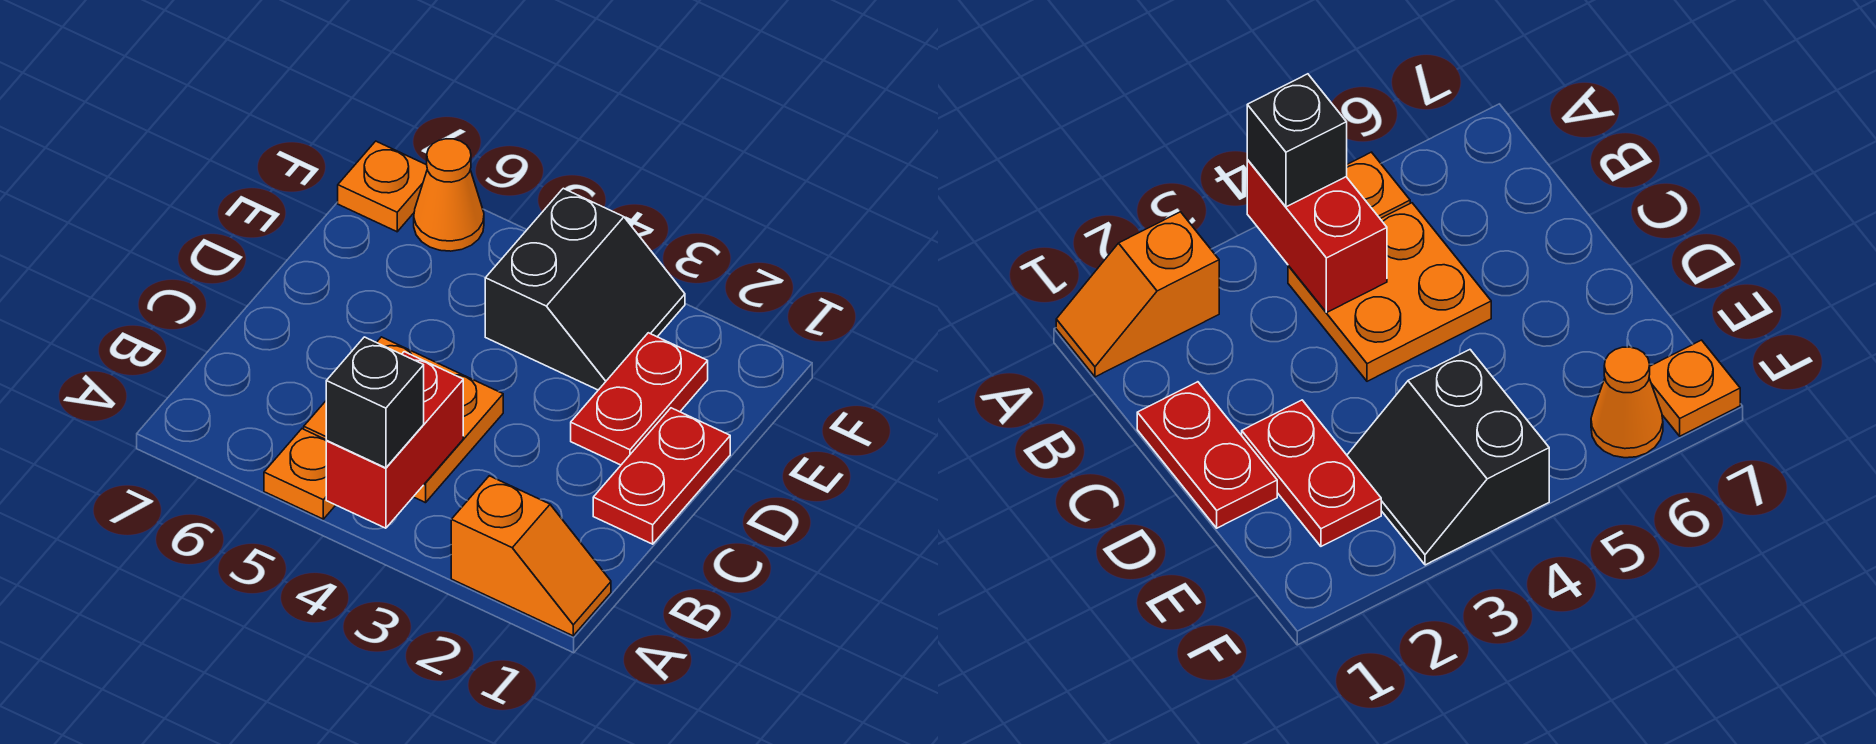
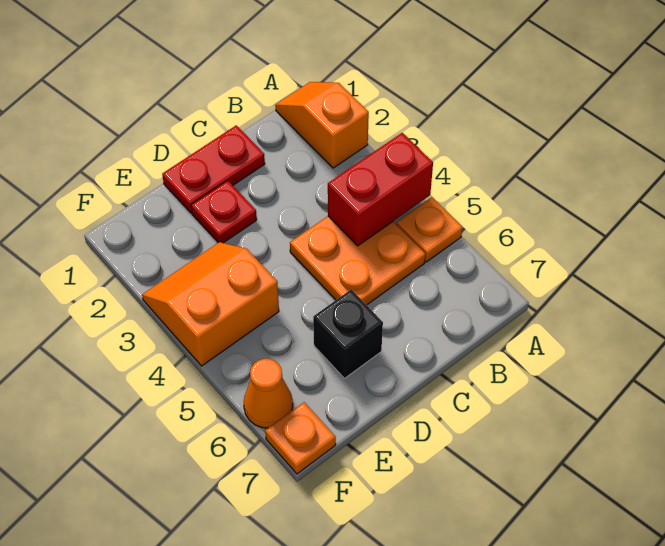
black 1x1 brick [326,337,424,468] -> black 1x1 brick moved to [313,289,383,378]
red 1x2 plate [571,333,708,465] -> red 1x1 plate [191,180,257,243]
black 2x2 slope [485,188,685,390] -> orange 2x2 slope [142,242,279,366]

